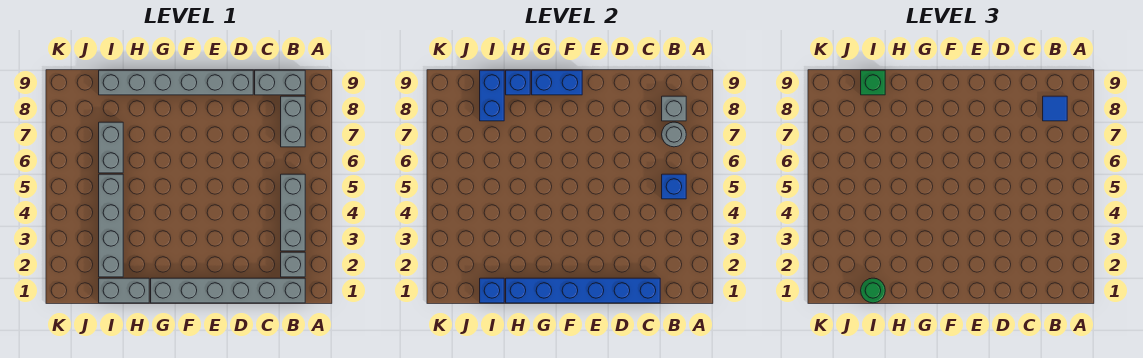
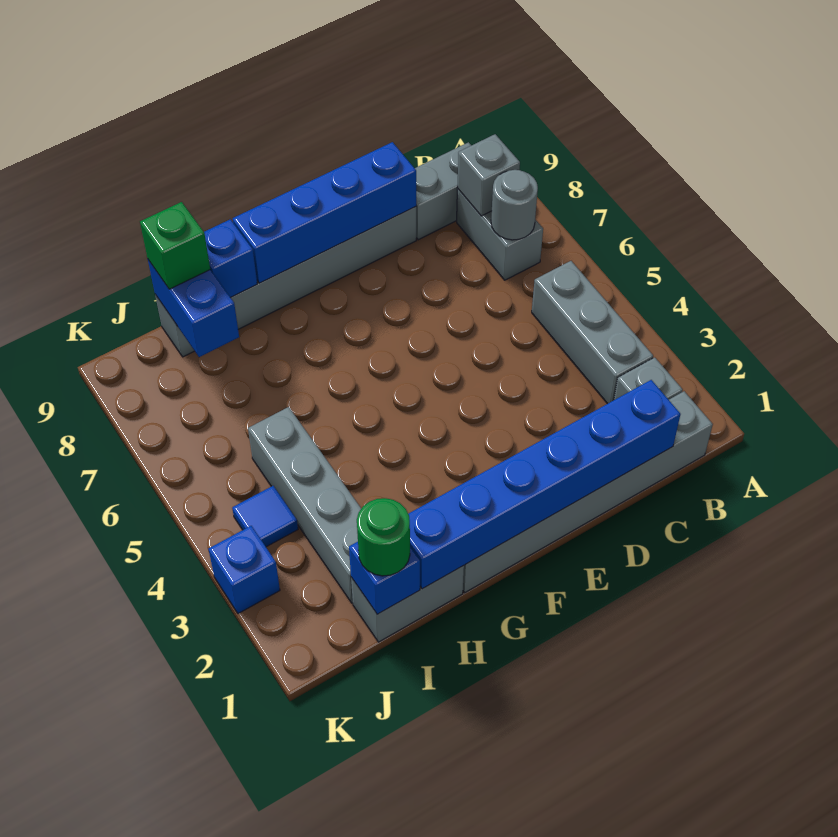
blue 1x1 brick [662,174,686,199] -> blue 1x1 brick moved to [208,526,280,614]
blue 1x1 tile [1043,96,1067,121] -> blue 1x1 tile moved to [232,486,298,547]
blue 1x2 brick [532,70,582,95] -> blue 1x4 brick [233,142,416,283]
grey 1x2 brick [99,122,123,173] -> none

